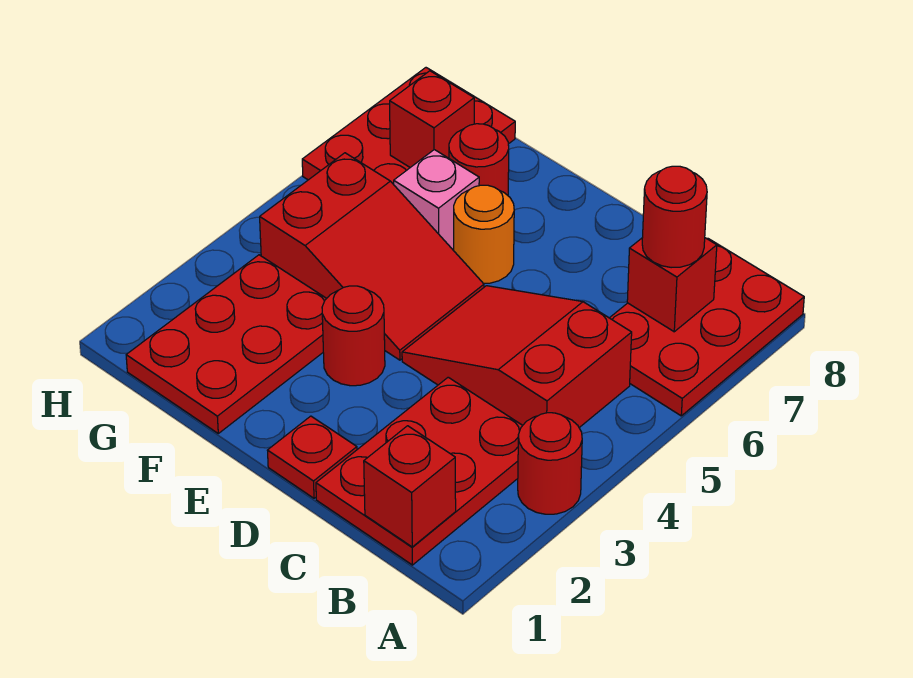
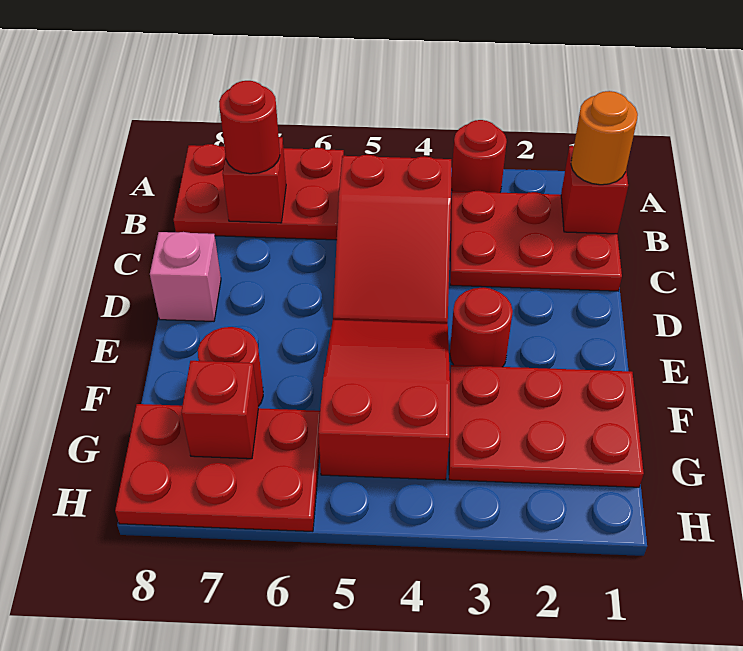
red 1x1 plate [267,416,357,498] -> none
orange 1x1 round brick [454,185,514,283] -> orange 1x1 round brick moved to [571,91,638,185]
pink 1x1 brick [394,150,479,251] -> pink 1x1 brick moved to [150,232,221,321]

